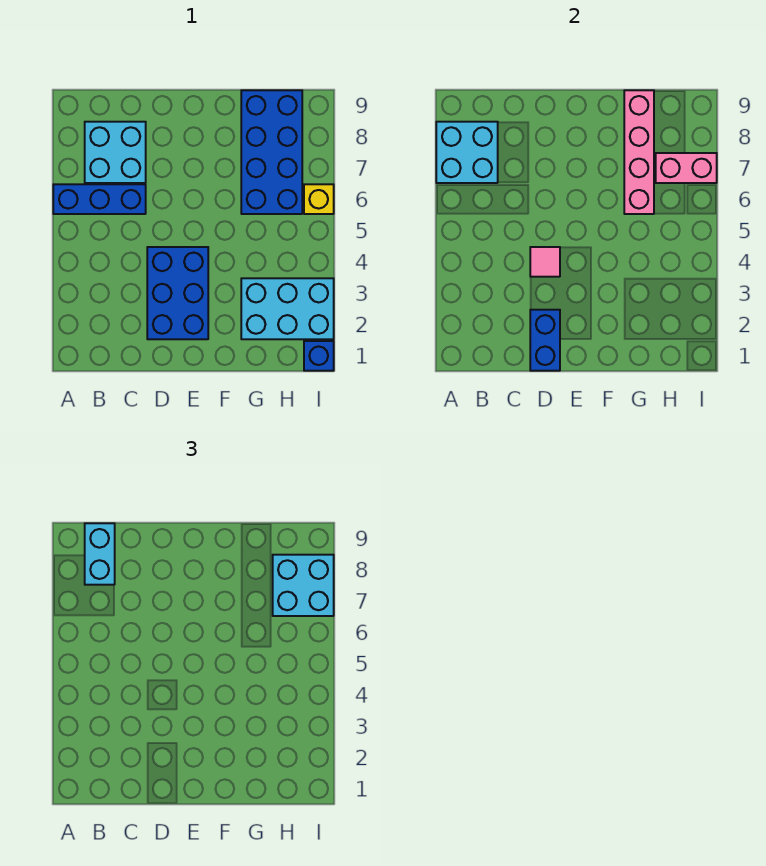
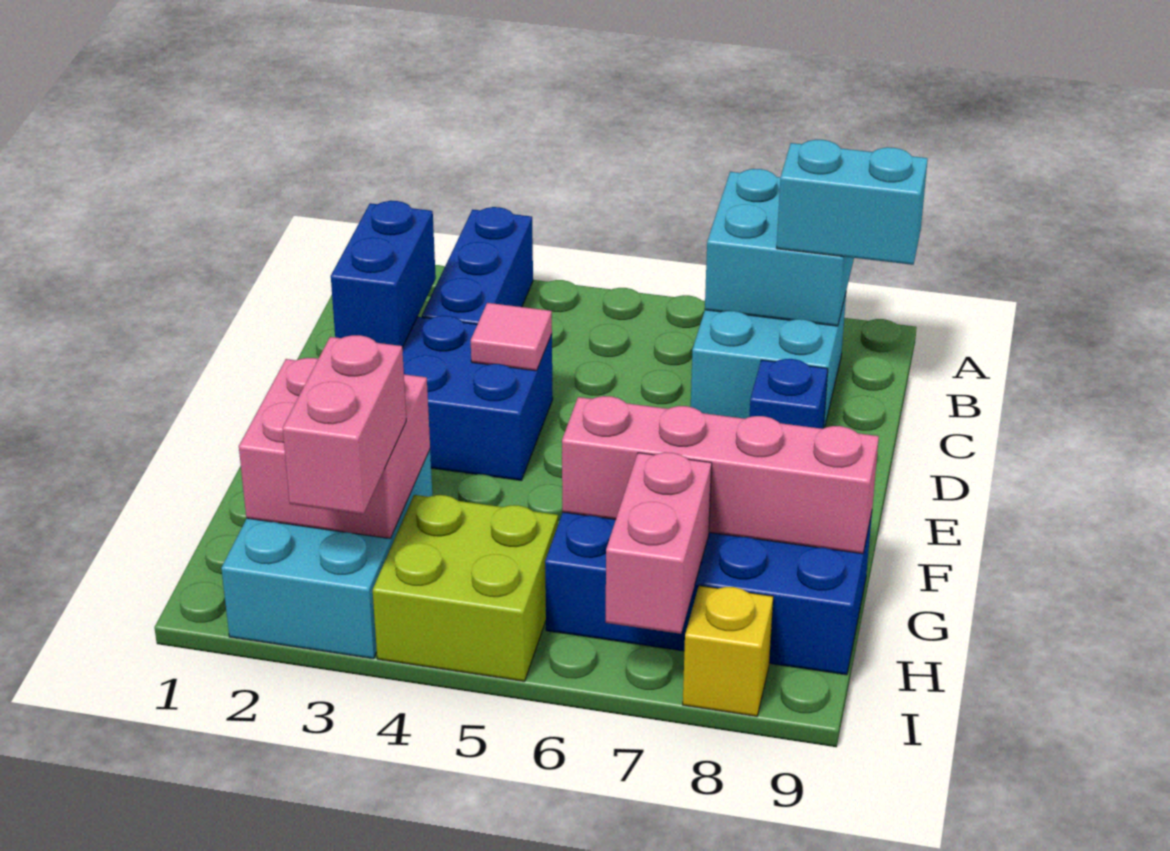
blue 1x3 brick [53,184,146,214] -> blue 1x3 brick moved to [422,207,533,324]
blue 1x2 brick [530,310,560,371] -> blue 1x2 brick turned to [331,201,436,348]
none -> pink 2x2 brick [239,358,430,539]
none -> pink 1x2 brick [283,335,406,514]
none -> lime 2x2 brick [373,495,558,681]
cyan 2x2 brick [273,555,334,616] -> none
blue 1x1 brick [304,341,334,371] -> blue 1x1 brick moved to [750,359,828,429]
yellow 1x1 brick [304,184,334,214] -> yellow 1x1 brick moved to [683,586,773,716]

